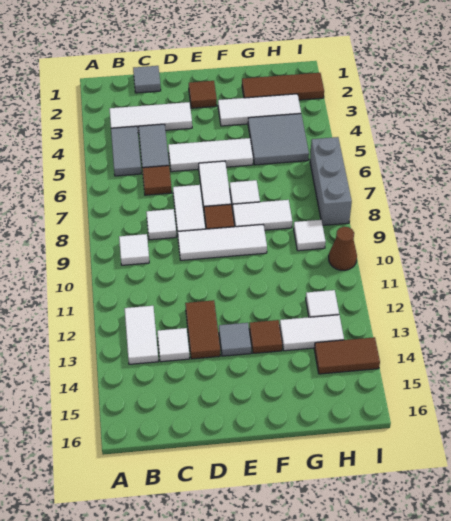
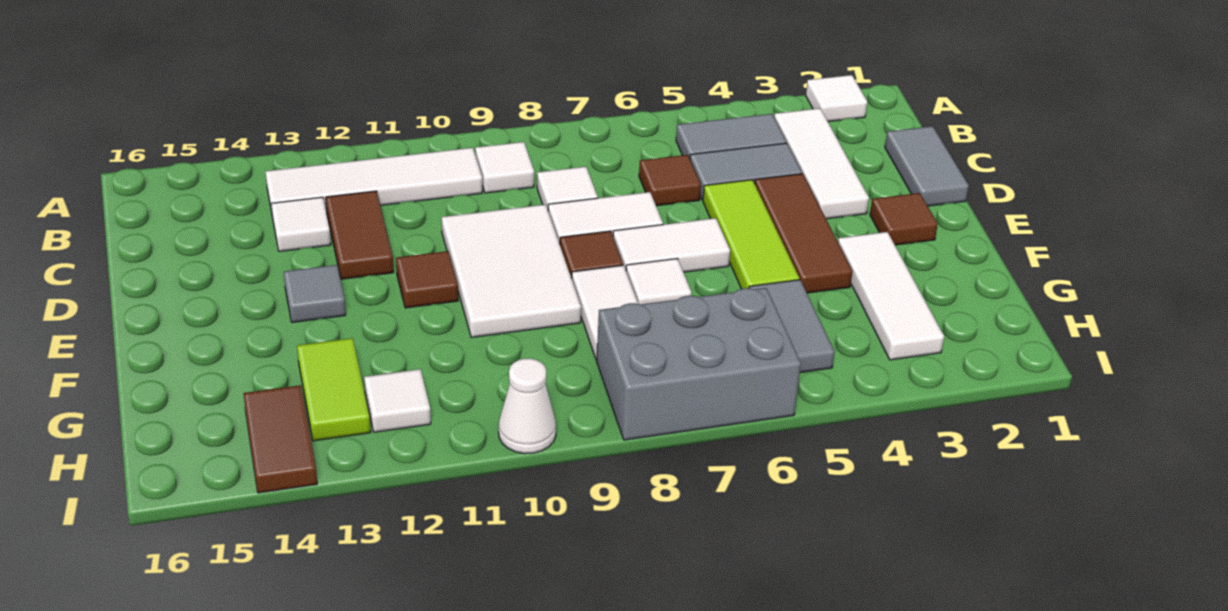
white 1x2 tile [124,306,158,364] -> white 1x4 tile [266,148,482,217]
grey 1x1 tile [133,66,161,93] -> grey 1x2 tile [885,126,969,206]
white 1x3 tile [168,138,253,172] -> lime 1x3 tile [703,180,799,289]
white 1x3 tile [178,225,267,260] -> white 2x3 tile [442,204,581,337]
brown 1x2 tile [185,300,220,359] -> brown 1x2 tile turned to [326,191,394,279]
brown 1x1 tile [249,320,282,353] -> brown 1x1 tile moved to [396,251,458,308]
brown 1x3 tile [242,73,324,100] -> brown 1x3 tile moved to [755,174,853,293]
grey 2x2 tile [248,114,309,165] -> grey 1x2 tile [749,280,835,373]
white 1x2 tile [280,315,344,351] -> lime 1x2 tile [297,338,371,441]
white 1x1 tile [294,220,326,251] -> white 1x1 tile moved to [806,75,867,122]
grey 1x3 brick [310,137,352,225] -> grey 2x3 brick [597,288,801,440]
brown 1x1 cone [329,227,357,270] -> white 1x1 cone [499,358,556,454]

